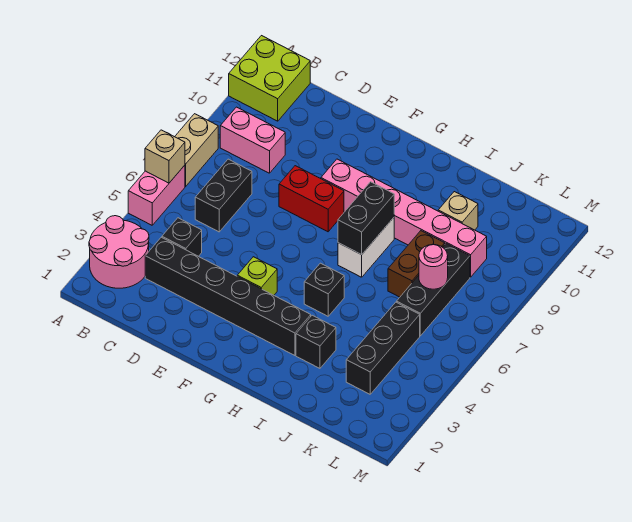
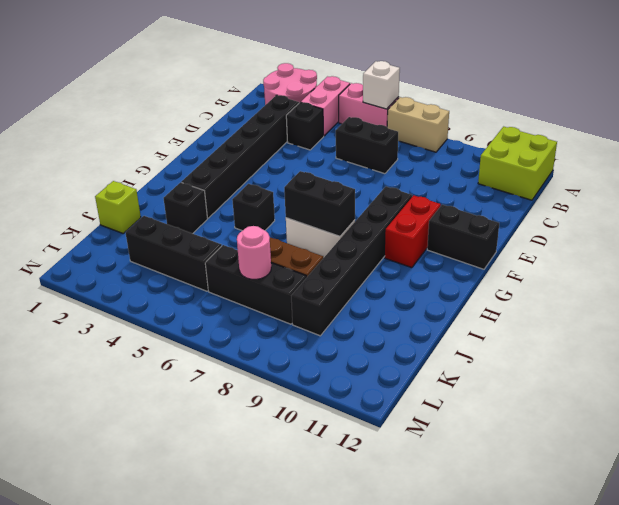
tan 1x1 brick [145,130,185,183] -> white 1x1 brick [363,61,400,109]
pink 1x2 brick [220,107,285,173] -> pink 1x2 brick moved to [301,76,350,136]
red 1x2 brick [279,166,344,232] -> red 1x2 brick moved to [385,195,441,268]
lime 1x1 brick [237,257,277,295] -> lime 1x1 brick moved to [95,181,141,233]
pink 1x6 brick [321,159,487,277] -> black 1x6 brick [291,187,412,336]
none -> black 1x2 brick [427,205,499,269]
tan 1x1 brick [438,192,478,230] -> none

